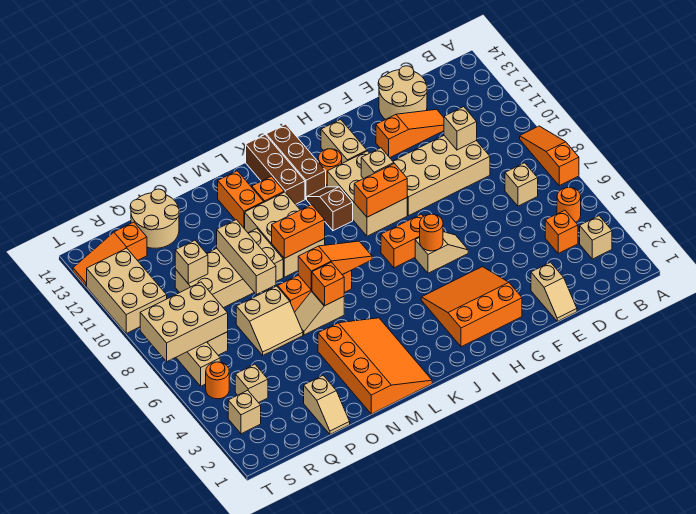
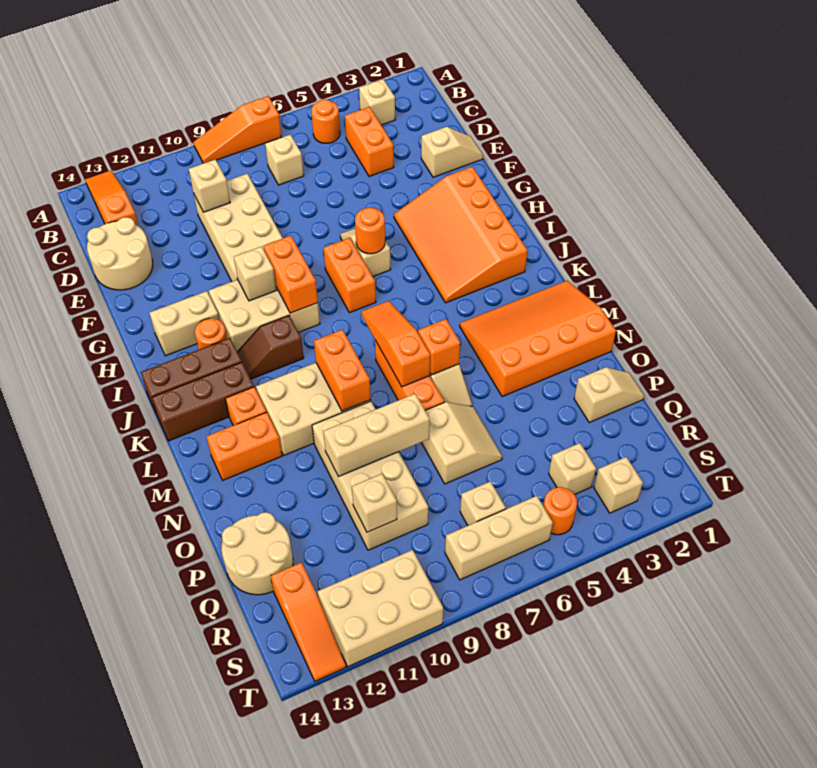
orange 1x1 brick [545,210,578,253] -> orange 1x2 brick [345,107,394,176]
orange 1x3 slope [376,109,444,157] -> orange 1x3 slope moved to [85,171,138,226]
orange 3x3 slope [421,267,522,347] -> orange 3x4 slope [394,167,527,303]
tan 2x3 brick [140,282,228,362] -> none

